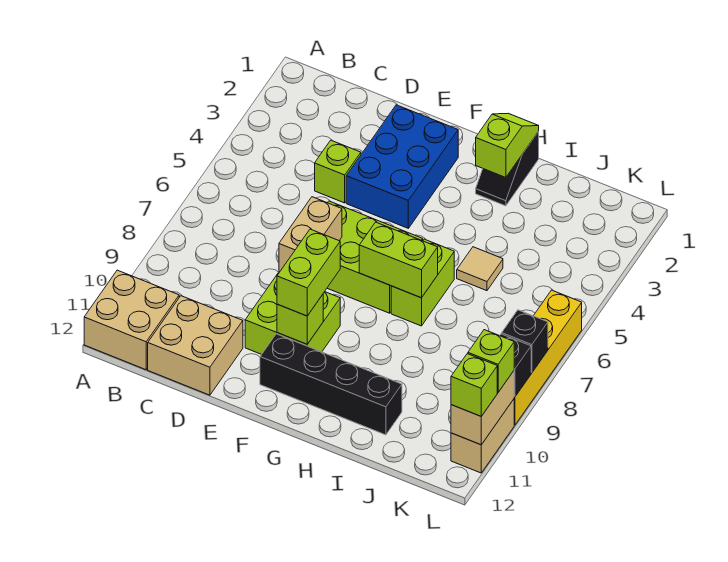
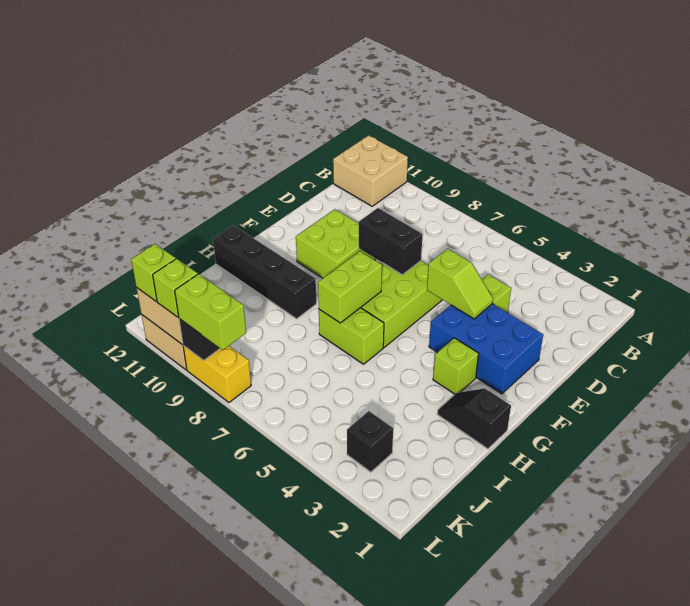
tan 2x2 brick [148,296,243,395] -> none
tan 1x2 brick [279,197,342,272] -> black 1x2 brick [359,208,423,275]
lime 1x2 brick [277,229,340,316] -> lime 1x2 brick moved to [175,274,246,350]
lime 1x1 brick [277,295,323,344] -> lime 1x1 brick moved to [433,338,479,394]
black 1x4 brick [260,334,402,435] -> black 1x4 brick turned to [213,225,316,319]
lime 1x2 slope [476,113,539,178] -> lime 1x2 slope moved to [427,249,493,319]
tan 1x1 tile [457,247,503,291] -> none
yellow 1x4 brick [514,290,582,425] -> yellow 1x2 brick [183,346,251,402]
black 1x1 brick [502,310,548,373] -> black 1x1 brick moved to [347,411,393,472]

